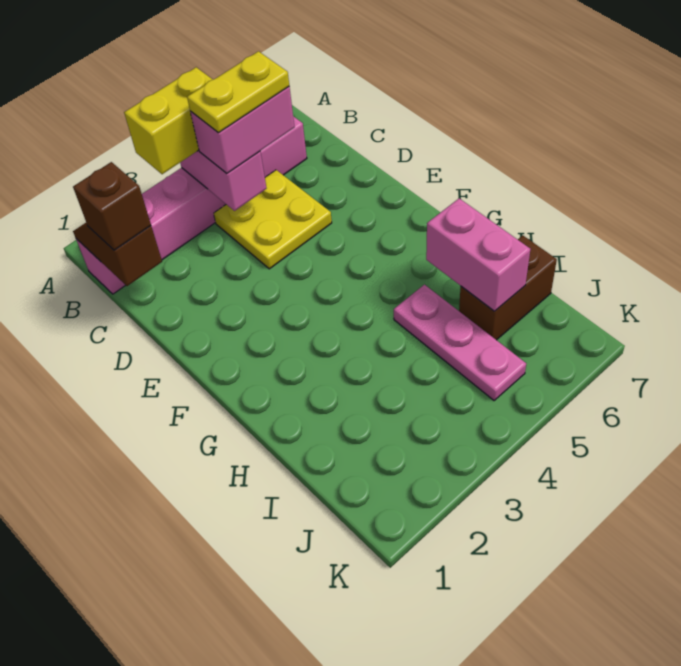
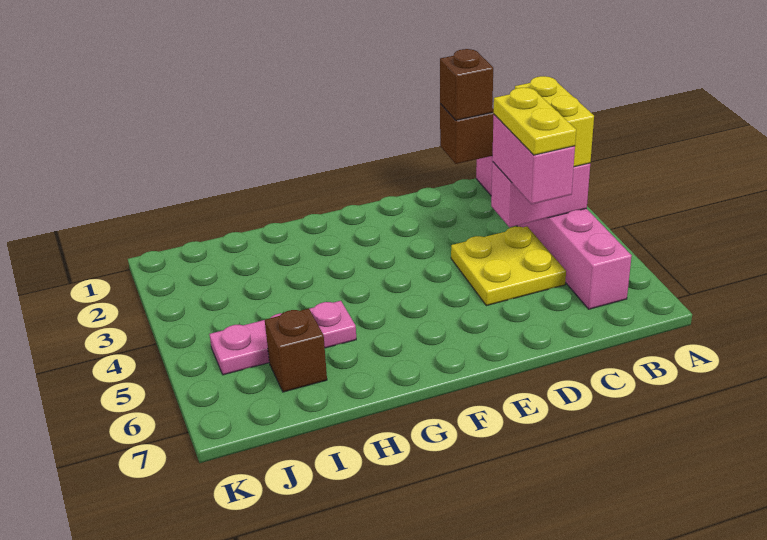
pink 1x2 brick [426,199,530,311] -> none
brown 1x2 brick [459,236,557,340] -> brown 1x1 brick [265,309,327,392]

